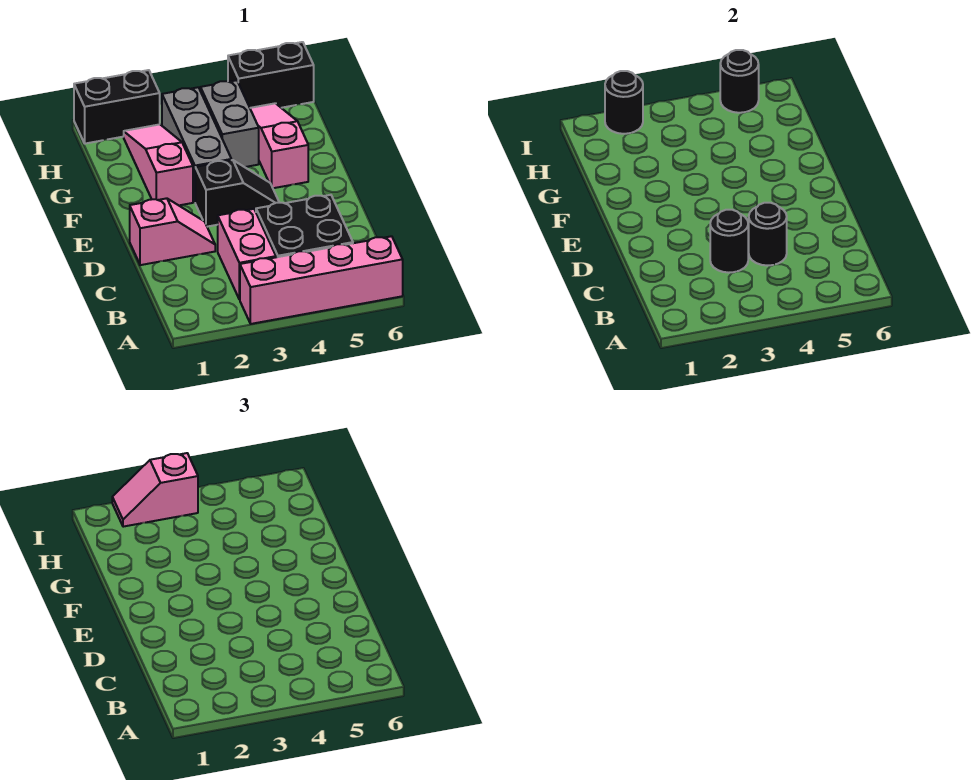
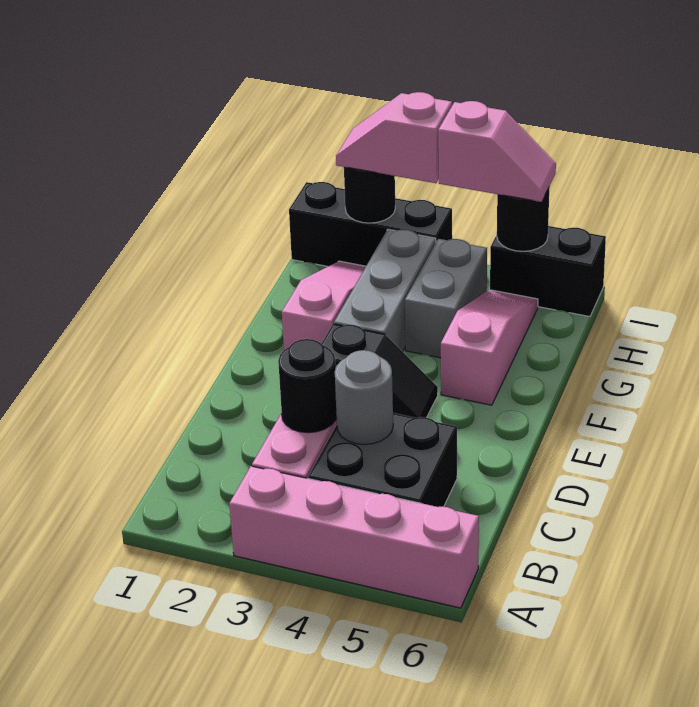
black 1x1 round brick [748,203,787,266] -> grey 1x1 round brick [335,350,393,445]
pink 1x2 slope [130,198,215,265] -> pink 1x2 slope moved to [438,101,556,202]
black 1x2 brick [74,70,160,144] -> black 1x3 brick [289,182,452,266]

